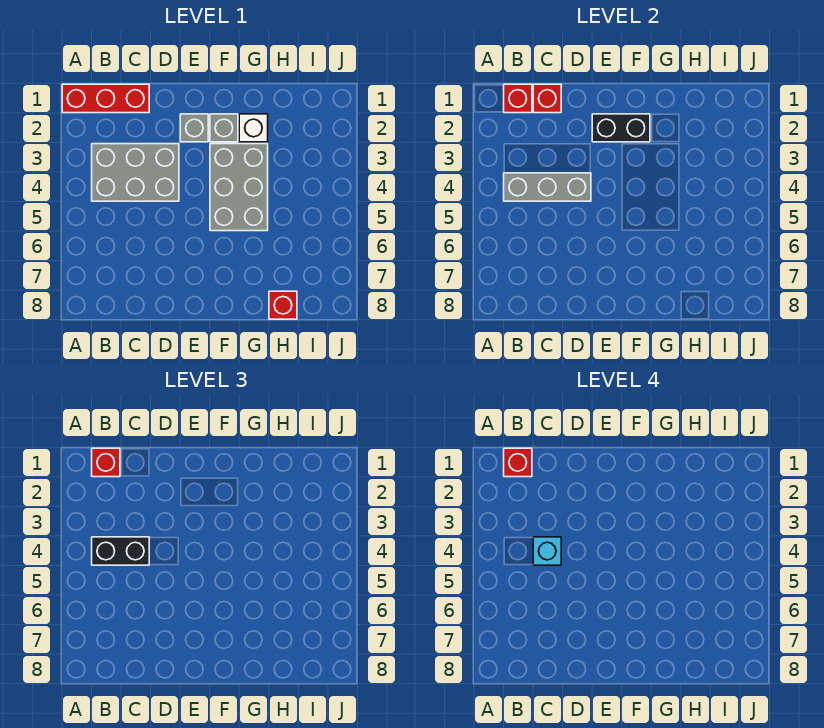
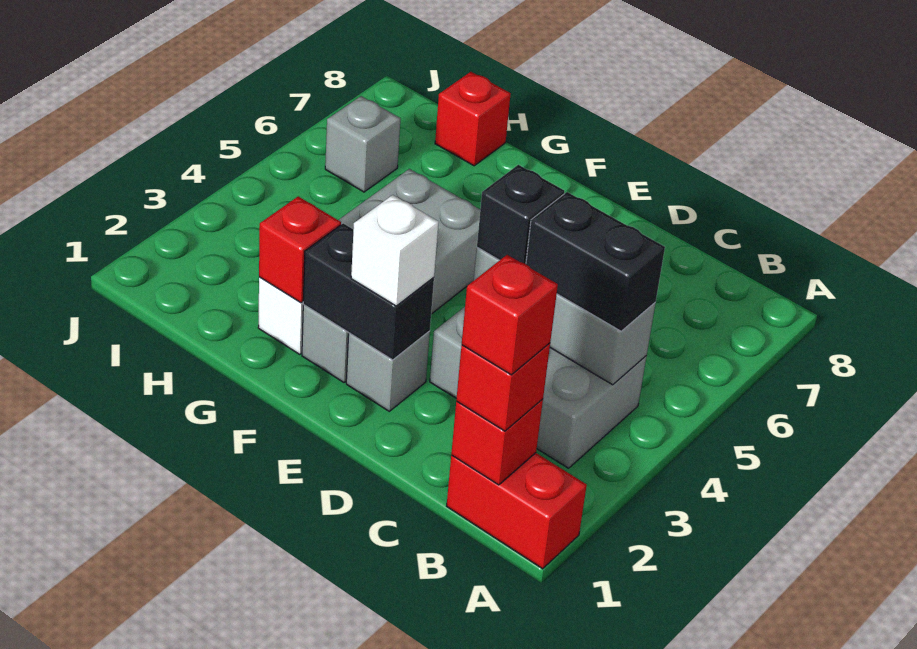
red 1x3 brick [62,84,149,113] -> red 1x2 brick [447,453,587,569]
red 1x1 brick [533,84,561,113] -> red 1x1 brick moved to [259,196,341,303]
cyan 1x1 brick [533,537,561,565] -> none
none -> black 1x1 brick [477,165,564,264]
none -> white 1x1 brick [351,195,438,306]
none -> grey 1x1 brick [325,96,400,192]

